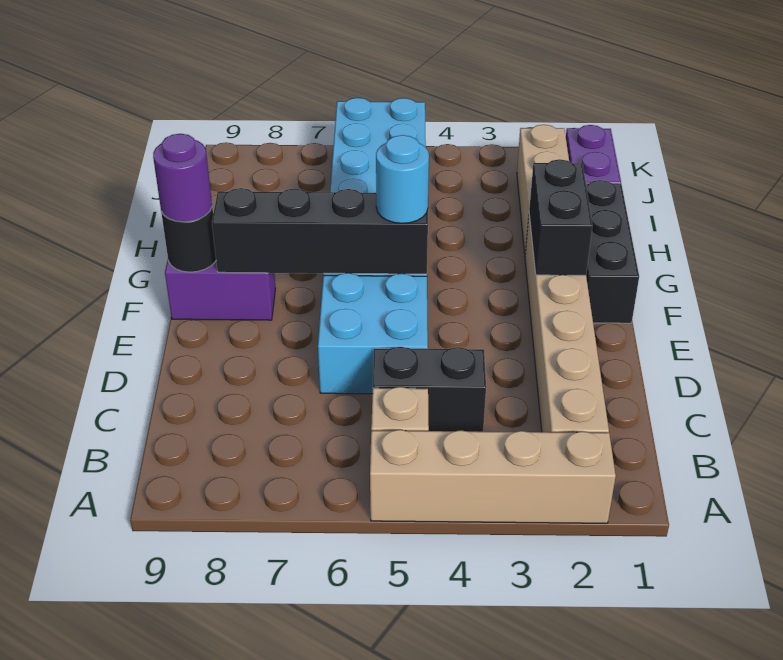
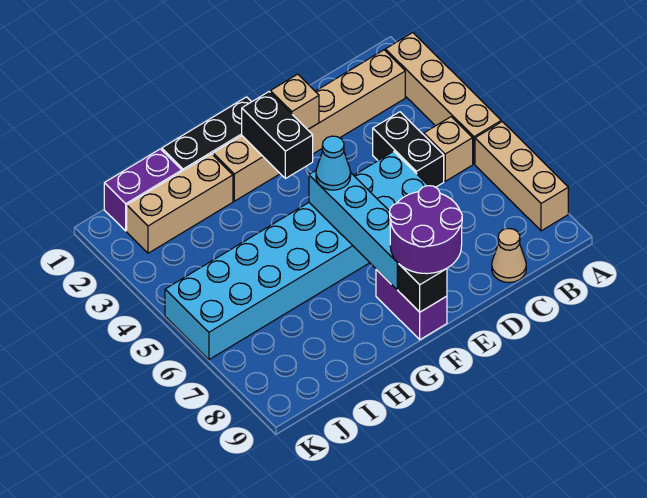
none -> tan 1x3 brick [475,122,568,231]
none -> tan 1x1 cone [492,228,526,283]
none -> tan 1x1 brick [270,74,319,130]
black 1x2 brick [529,159,593,275] -> black 1x2 brick turned to [242,92,313,179]
black 1x4 brick [212,188,428,274] -> cyan 1x4 brick [309,171,399,290]
cyan 1x1 round brick [376,135,429,223] -> cyan 1x1 cone [316,136,351,190]
black 1x1 round brick [161,208,216,272] -> black 1x1 brick [398,264,447,312]
purple 1x1 round brick [153,134,212,222] -> purple 2x2 round brick [390,186,462,274]

